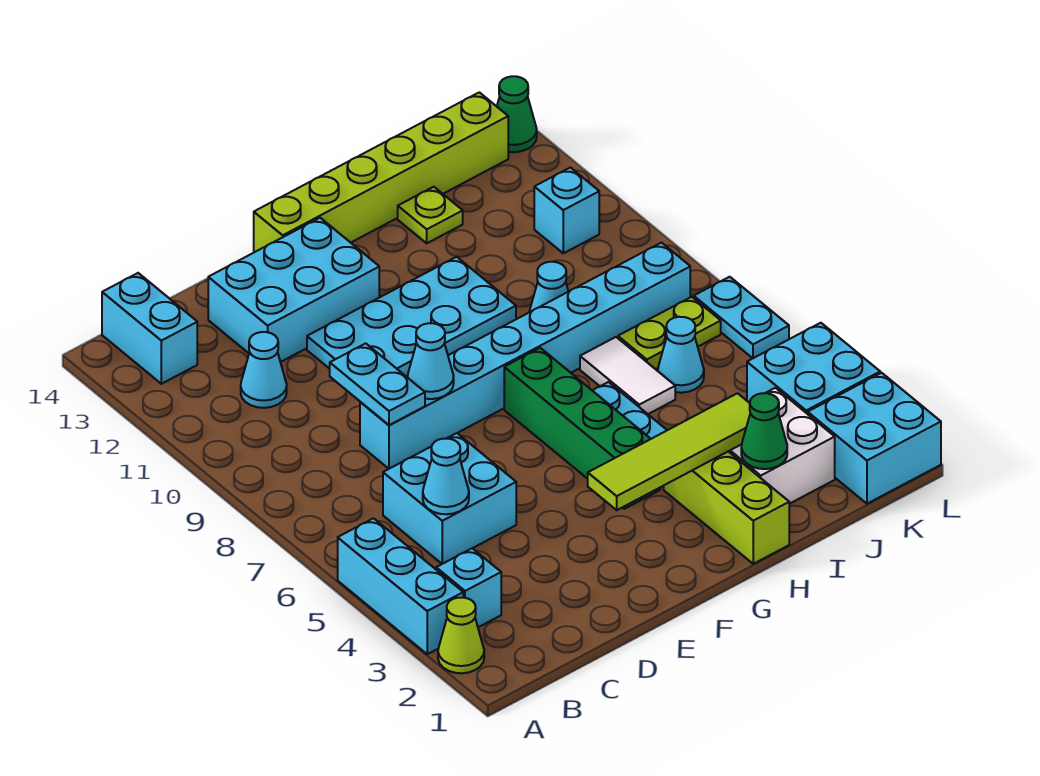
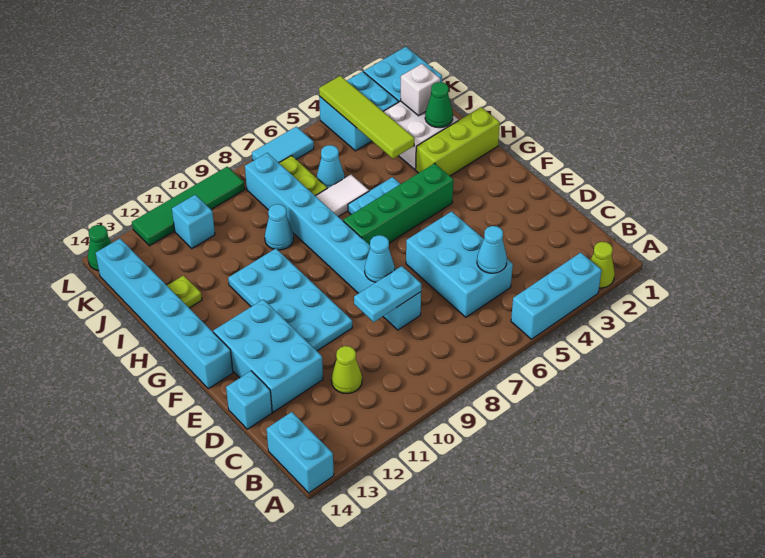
cyan 1x1 brick [436,548,501,627] -> cyan 1x1 brick moved to [226,371,272,429]
cyan 1x2 brick [102,273,197,384] -> cyan 1x2 brick turned to [267,412,334,493]
cyan 2x2 brick [383,433,516,564] -> cyan 2x3 brick [406,211,513,317]
cyan 1x1 cone [241,332,287,408] -> lime 1x1 cone [331,346,362,394]
lime 1x4 tile [588,393,750,510] -> lime 1x4 tile moved to [319,76,414,159]
lime 1x6 brick [254,92,508,252] -> cyan 1x6 brick [96,239,233,389]
none -> white 1x1 brick [401,64,440,116]
cyan 1x2 plate [694,277,789,358] -> cyan 1x2 tile [252,127,314,163]
none -> green 1x4 tile [132,167,245,246]

